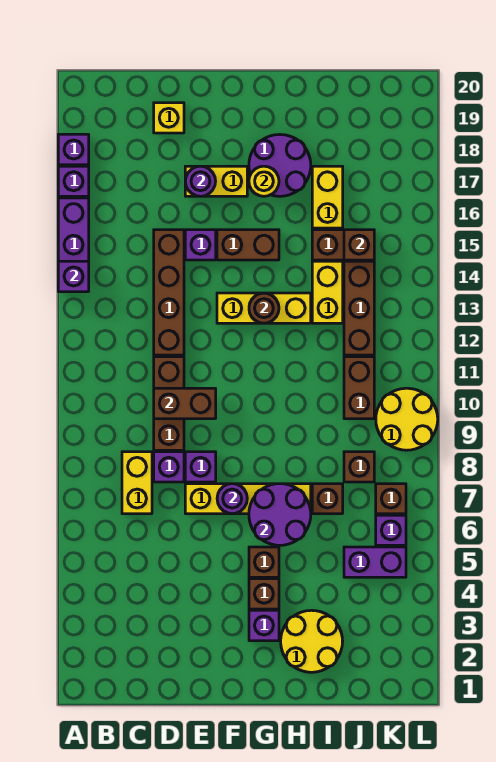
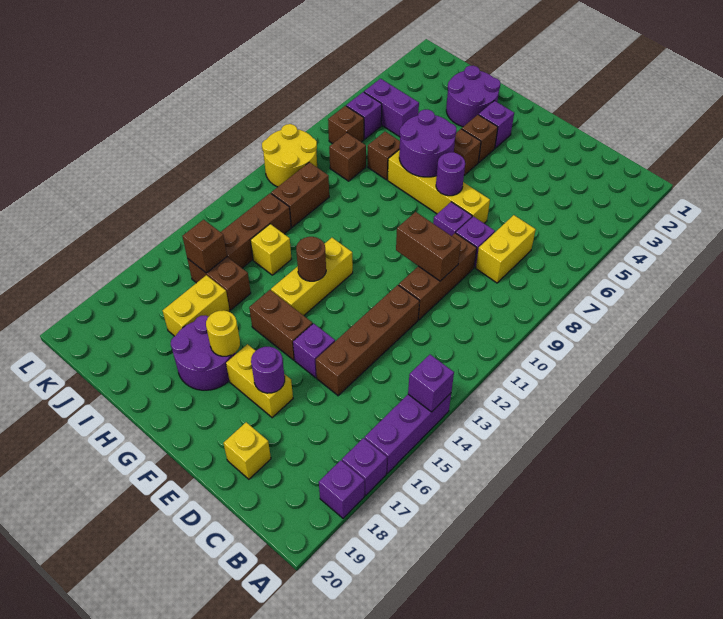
yellow 1x3 brick [217,293,311,323] -> yellow 1x3 brick turned to [271,238,353,316]
yellow 2x2 round brick [281,610,343,672] -> purple 2x2 round brick [446,66,500,127]
yellow 1x2 brick [312,261,343,323] -> yellow 1x1 brick [250,224,291,275]

